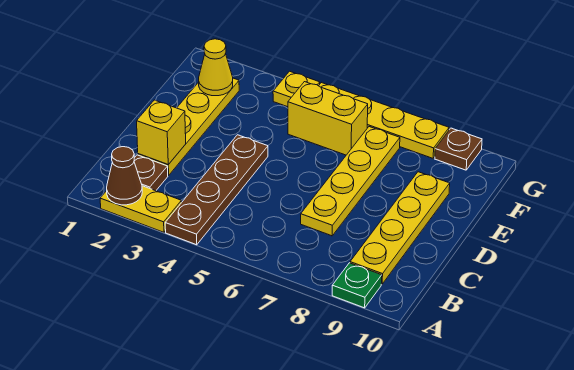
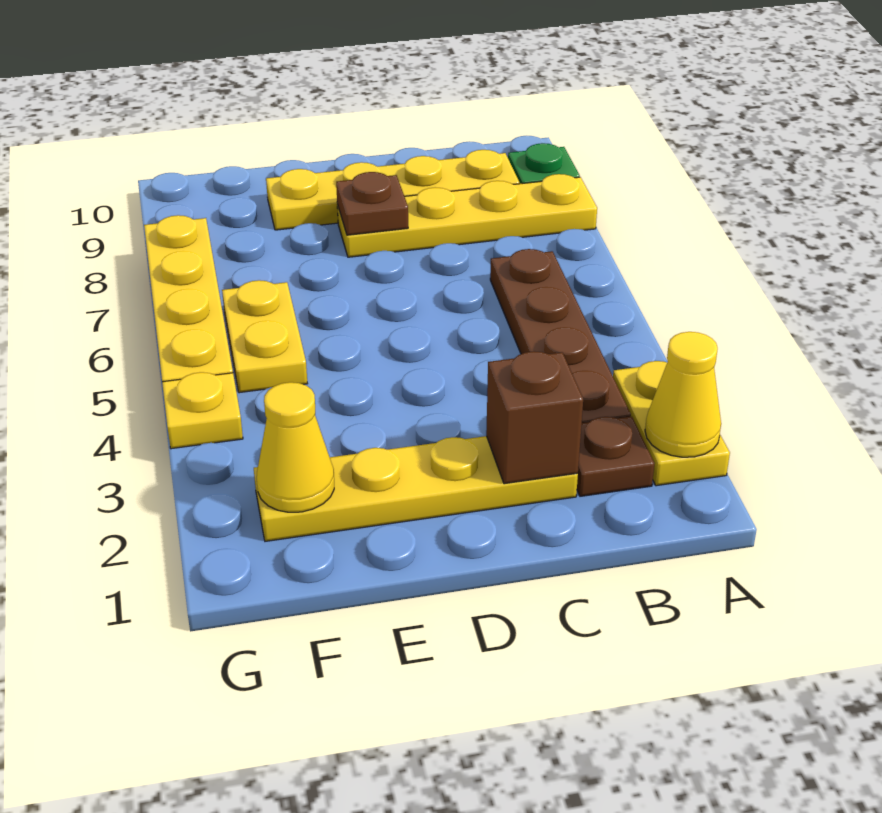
brown 1x1 cone [107,147,142,205] -> yellow 1x1 cone [645,332,721,457]
brown 1x4 plate [165,135,268,245] -> brown 1x4 plate turned to [490,249,631,423]
yellow 1x1 brick [137,100,186,164] -> brown 1x1 brick [486,351,583,484]
yellow 1x4 plate [301,127,400,236] -> yellow 1x4 plate moved to [337,174,597,257]
yellow 1x2 brick [288,82,368,155] -> yellow 1x2 plate [222,280,308,393]
brown 1x1 plate [435,128,482,170] -> brown 1x1 plate moved to [336,172,408,235]

